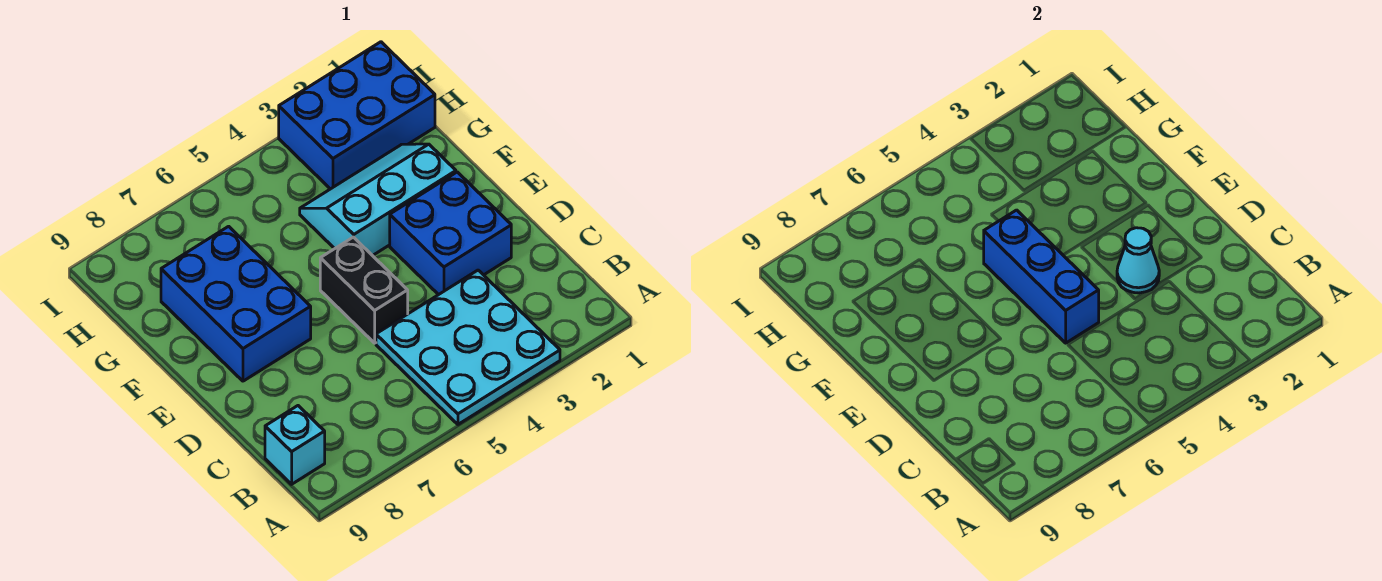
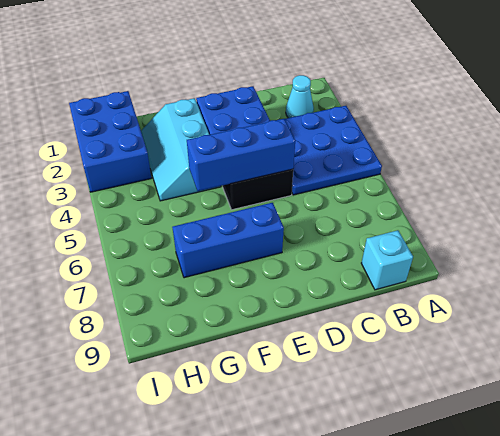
cyan 3x3 plate [376,270,560,424] -> blue 3x3 plate [279,106,382,195]
cyan 1x1 cone [1117,228,1159,293] -> cyan 1x1 cone moved to [286,75,314,118]
blue 2x3 brick [161,226,311,381] -> blue 1x3 brick [172,203,284,278]

